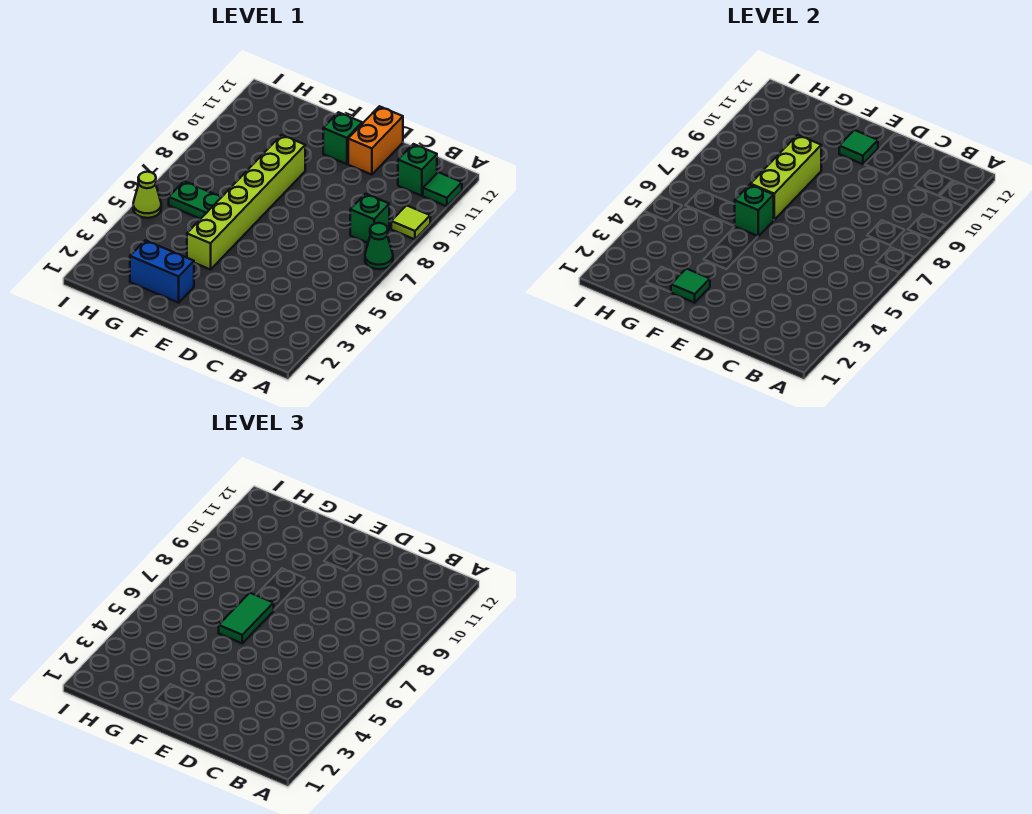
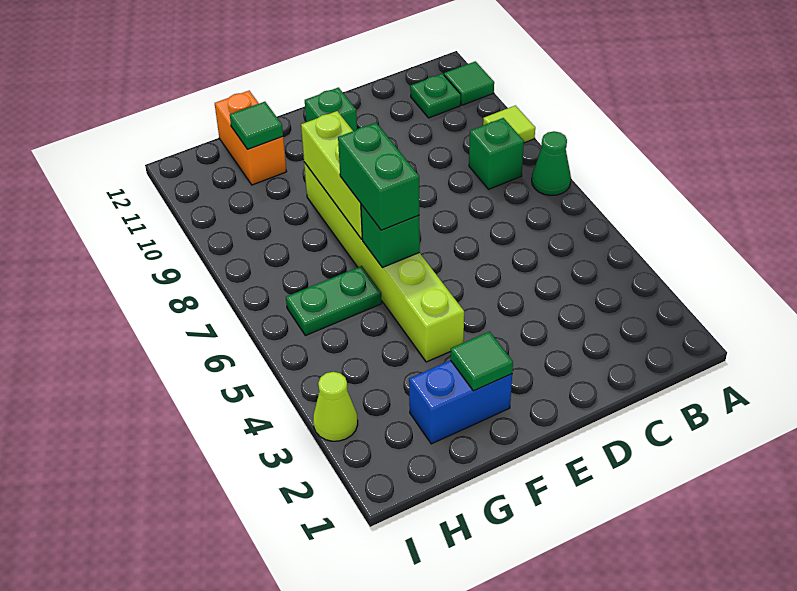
green 1x1 brick [398,144,437,196] -> green 1x1 plate [410,74,461,118]
orange 1x2 brick [348,106,403,175] -> orange 1x2 brick moved to [215,91,287,185]
green 1x1 tile [839,130,878,164] -> green 1x1 tile moved to [230,102,283,149]
green 1x2 tile [219,593,274,643] -> green 1x2 brick [338,123,419,230]
lime 1x1 cone [133,172,161,218] -> lime 1x1 cone moved to [313,372,358,441]

